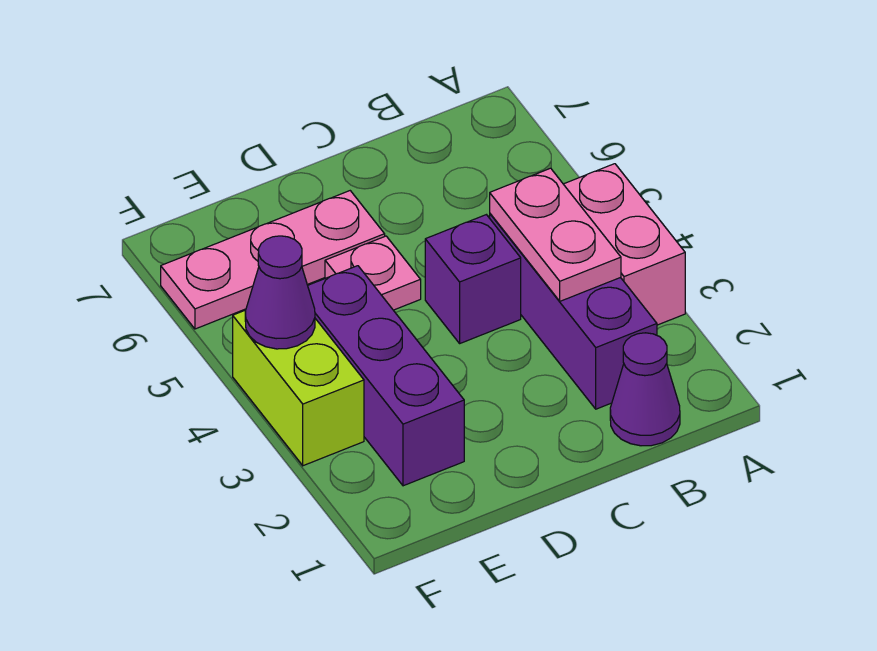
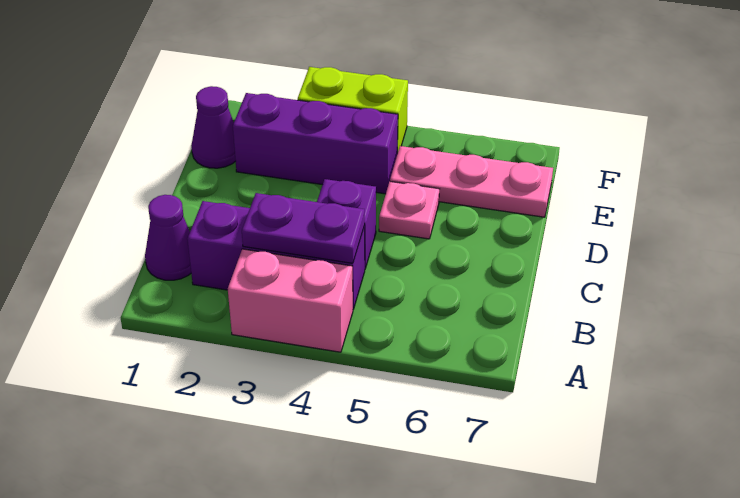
pink 1x2 plate [490,168,621,301] -> purple 1x2 plate [242,193,365,263]
pink 1x3 plate [161,191,385,329] -> pink 1x3 plate turned to [390,146,553,217]
purple 1x1 cone [245,236,315,349] -> purple 1x1 cone moved to [191,86,236,168]

